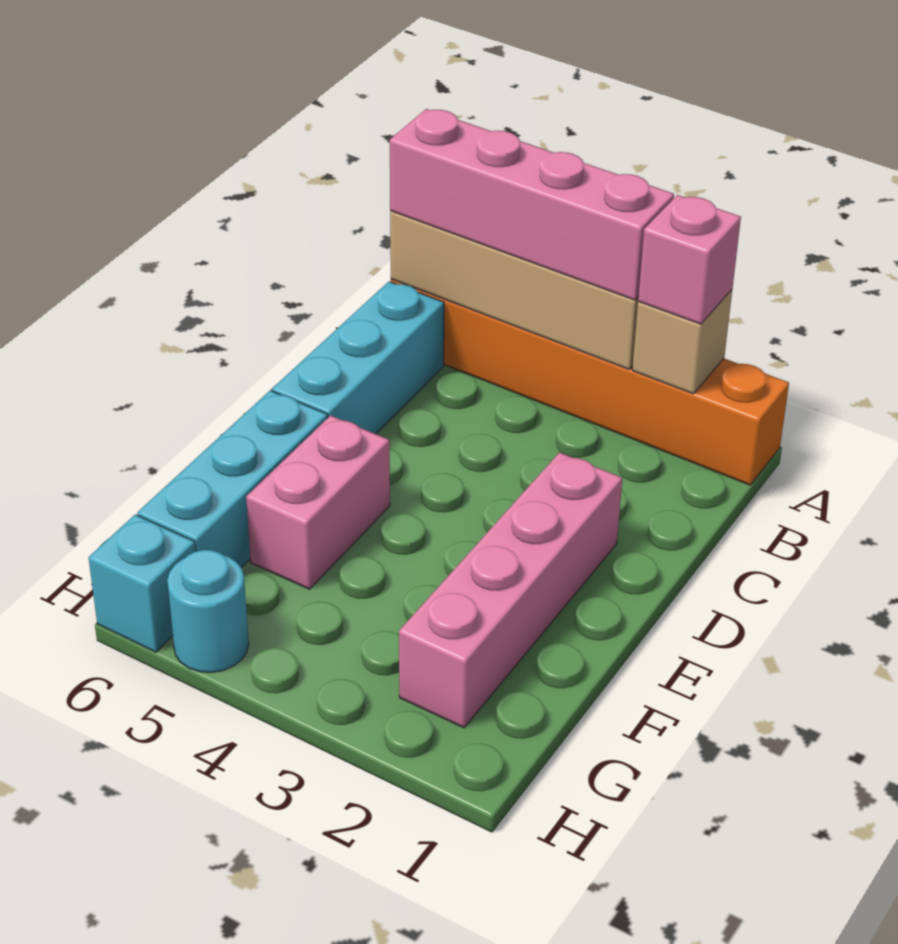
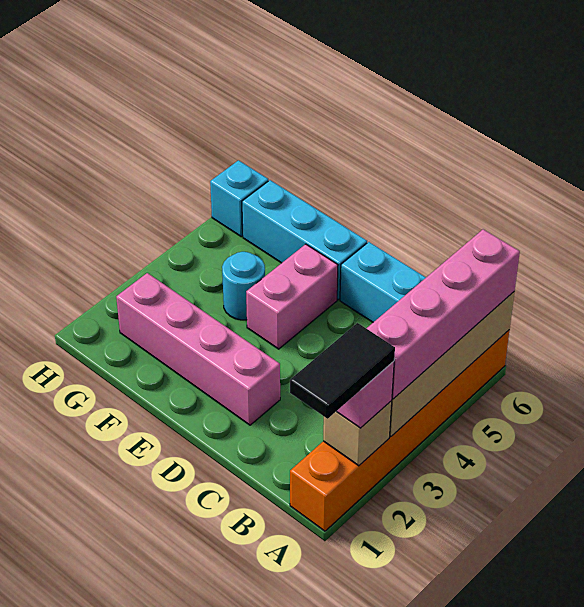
none -> black 1x2 tile [290,323,395,419]
pink 1x2 brick [246,415,390,589] -> pink 1x2 brick turned to [246,244,338,349]
cyan 1x1 round brick [167,550,249,672] -> cyan 1x1 round brick moved to [222,252,265,320]

